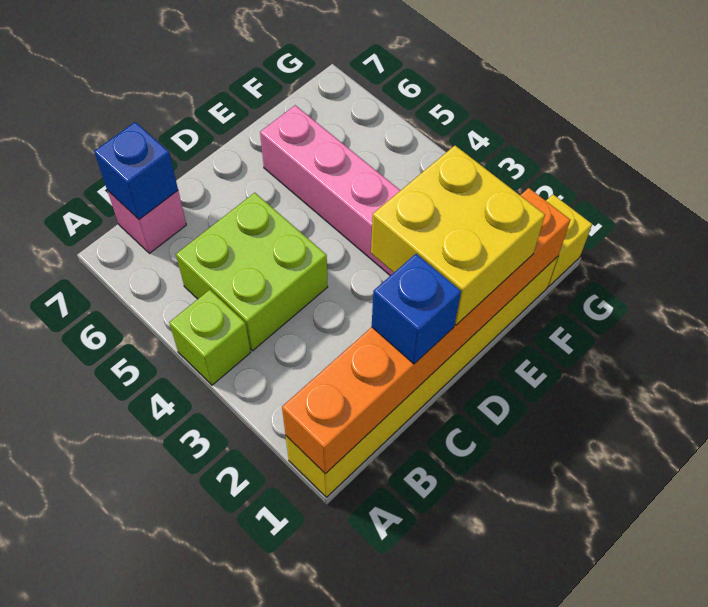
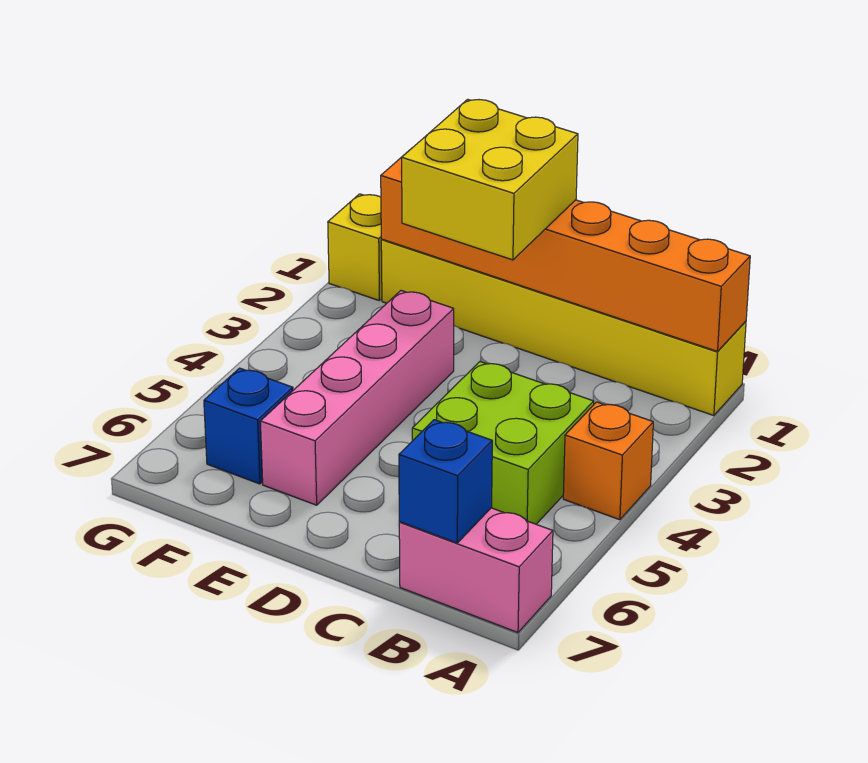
lime 1x1 brick [169,290,251,385] -> orange 1x1 brick [563,402,653,520]
pink 1x1 brick [107,190,186,253] -> pink 1x2 brick [399,508,553,633]
blue 1x1 brick [372,254,461,364] -> blue 1x1 brick moved to [204,368,293,484]

